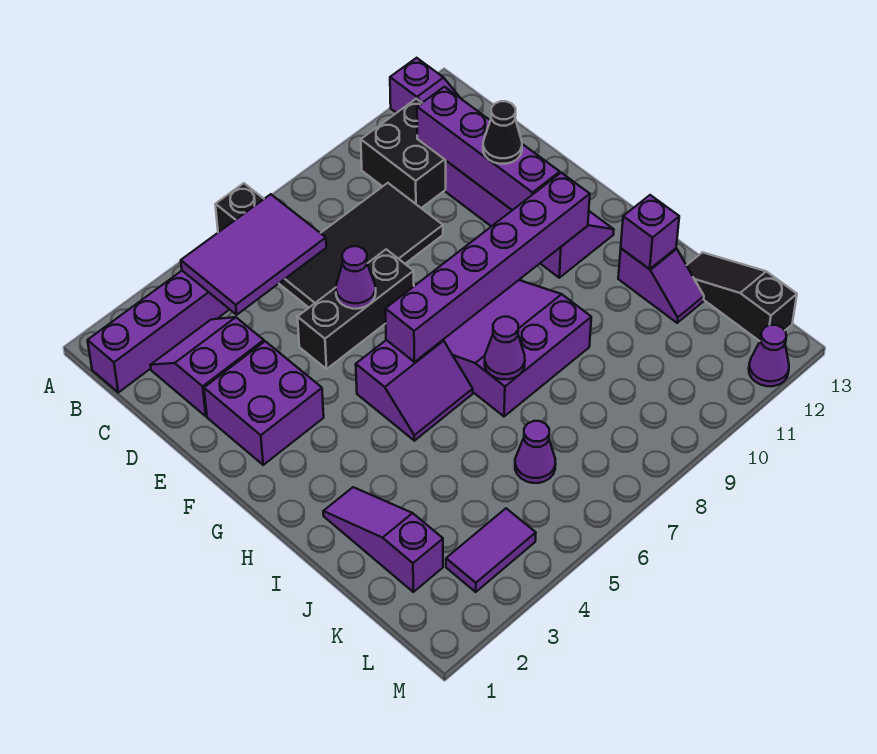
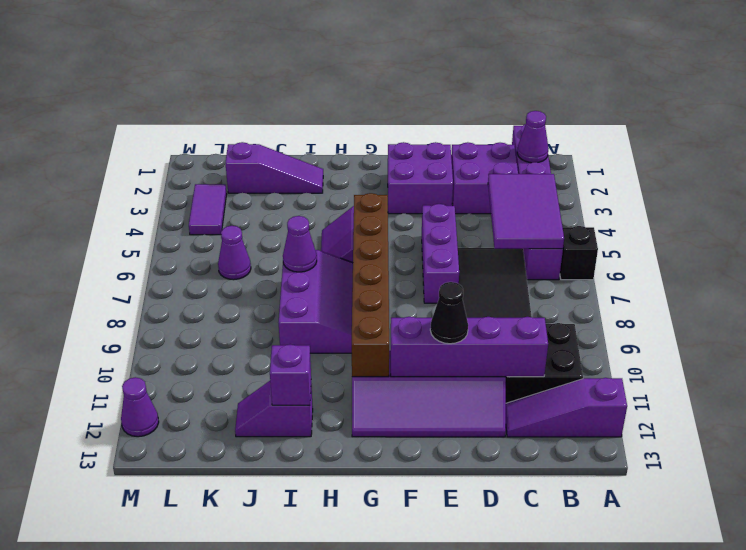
purple 2x2 slope [151,317,264,416] -> purple 2x2 brick [451,142,518,214]
black 1x3 brick [298,249,414,369] -> purple 1x3 brick [422,204,459,303]
purple 1x1 cone [336,246,376,309] -> purple 1x1 cone moved to [517,111,549,163]
purple 1x6 brick [385,173,590,362] -> brown 1x6 brick [352,193,389,377]
black 1x3 slope [687,252,797,341] -> none

